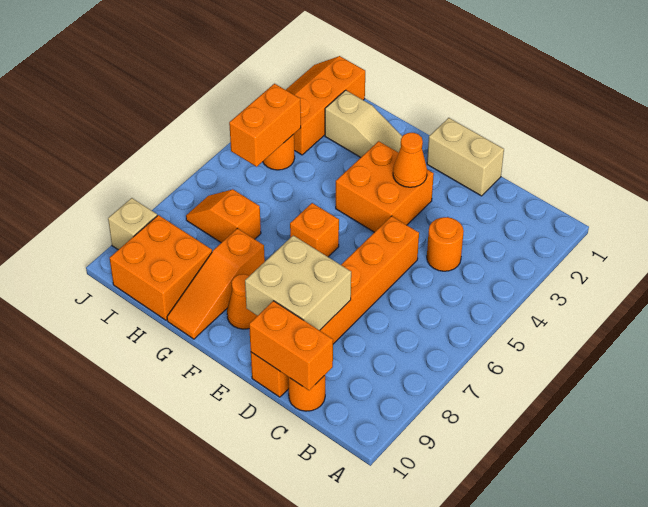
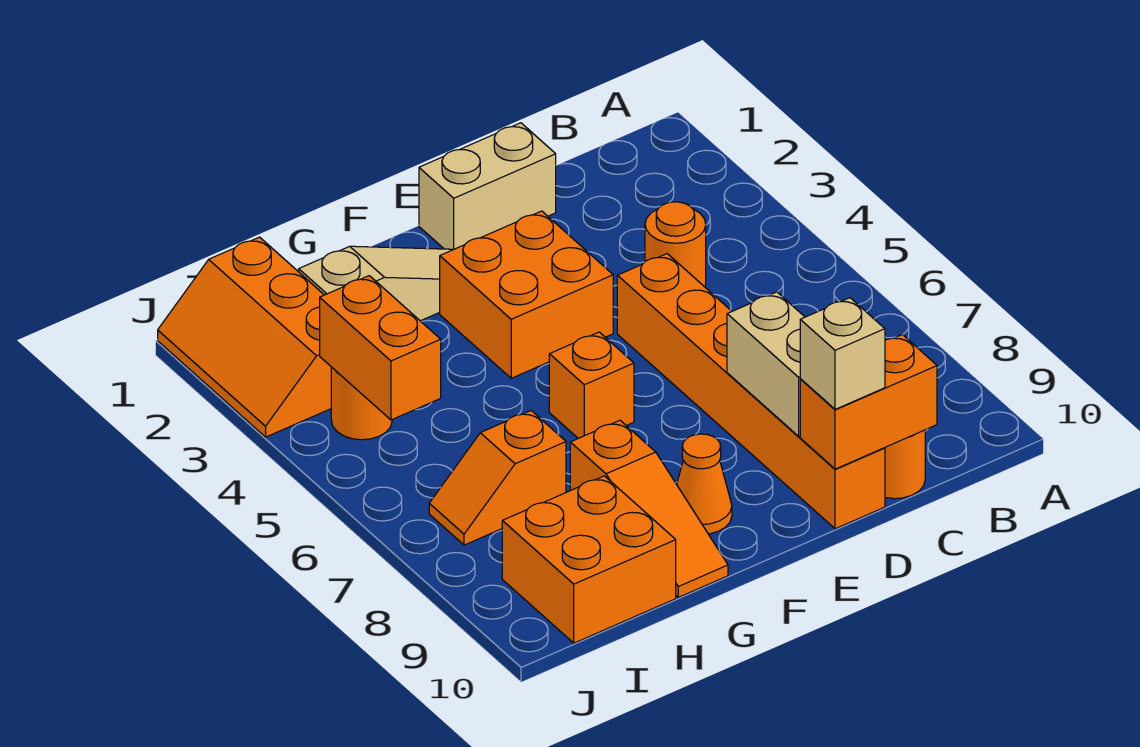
tan 2x2 brick [245,235,351,330] -> tan 1x2 brick [727,292,804,436]
orange 1x1 cone [393,133,427,187] -> none
tan 1x1 brick [108,198,157,250] -> tan 1x1 brick moved to [800,298,885,409]

